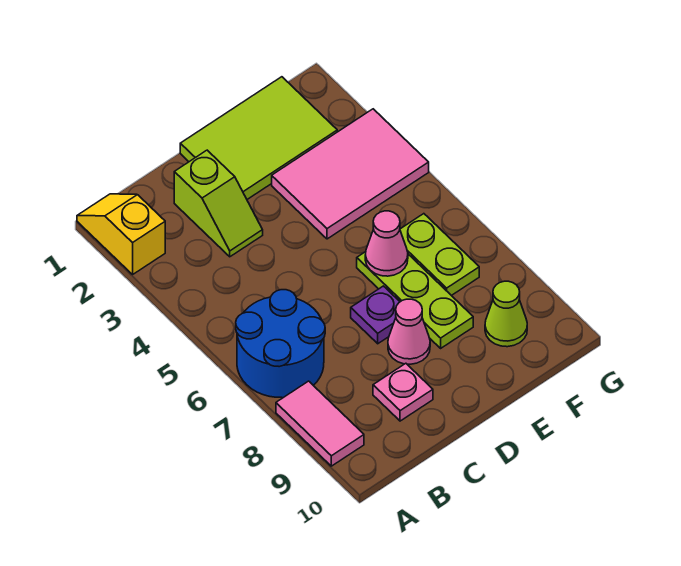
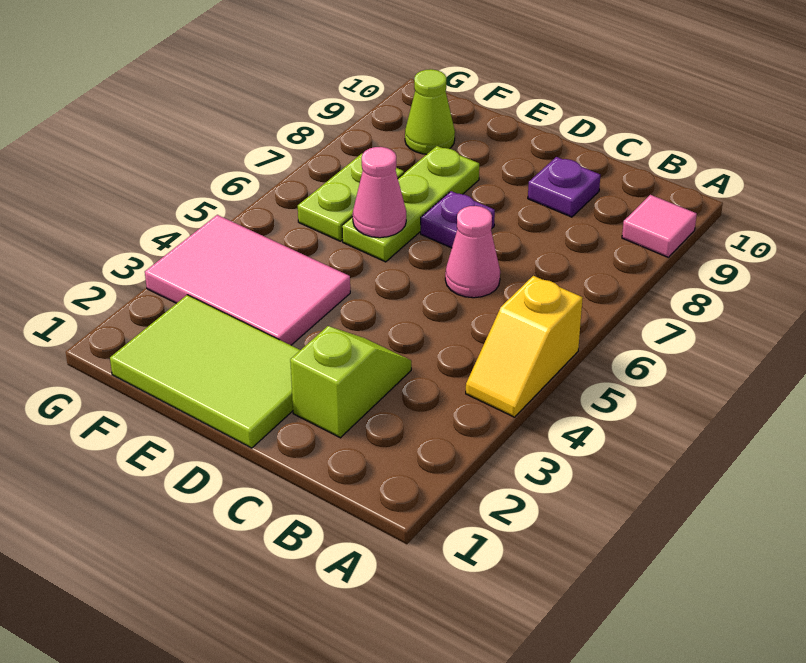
yellow 1x2 slope [77,194,165,274] -> yellow 1x2 slope moved to [466,276,583,417]
blue 2x2 round brick [236,290,325,398] -> none
pink 1x2 tile [276,381,364,466] -> pink 1x1 tile [622,195,697,257]
pink 1x1 plate [373,363,433,421] -> purple 1x1 plate [528,157,600,217]
pink 1x1 cone [388,299,430,364] -> pink 1x1 cone moved to [445,206,500,298]

